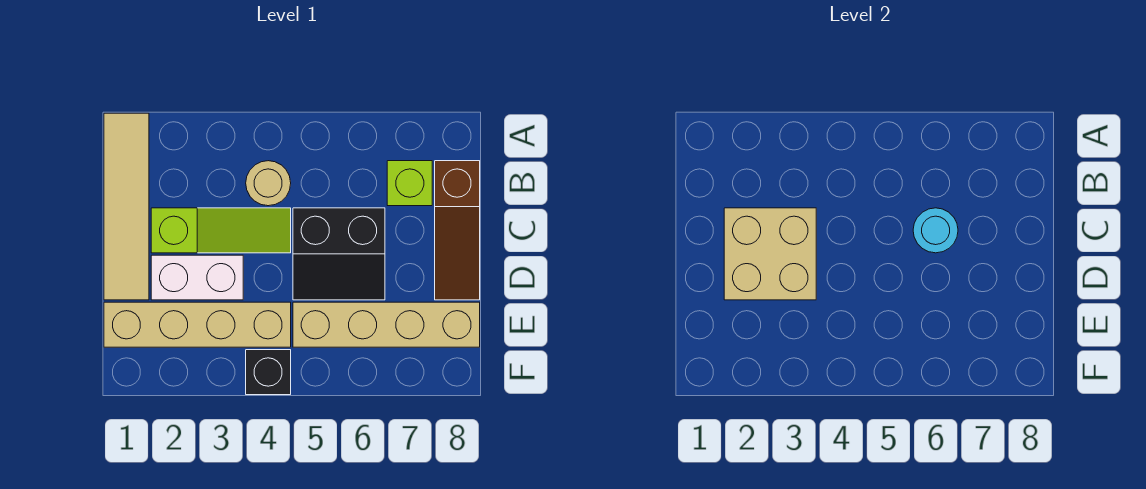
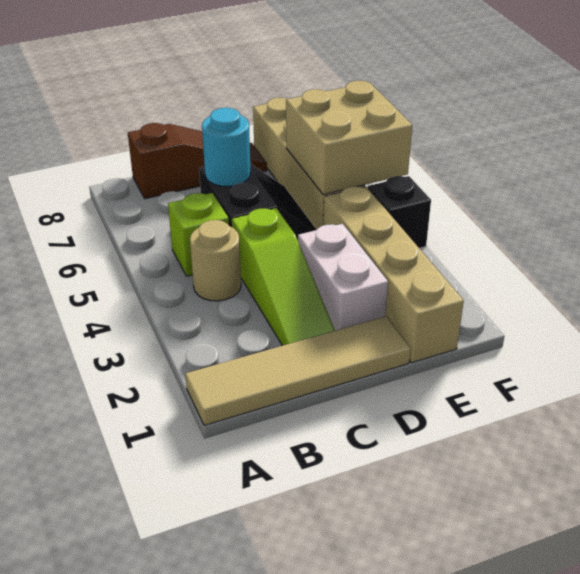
lime 1x1 brick [387,161,432,206] -> lime 1x1 brick moved to [168,193,229,276]
lime 1x3 slope [151,208,291,253] -> lime 1x3 slope turned to [232,208,335,346]
tan 2x2 brick [724,208,816,300] -> tan 2x2 brick moved to [286,81,412,195]

